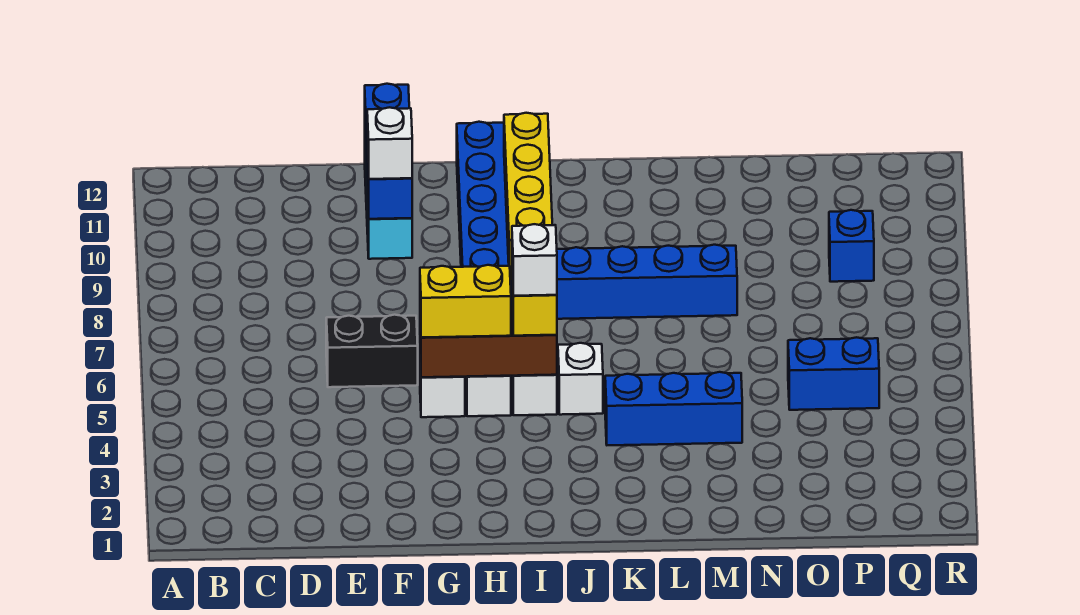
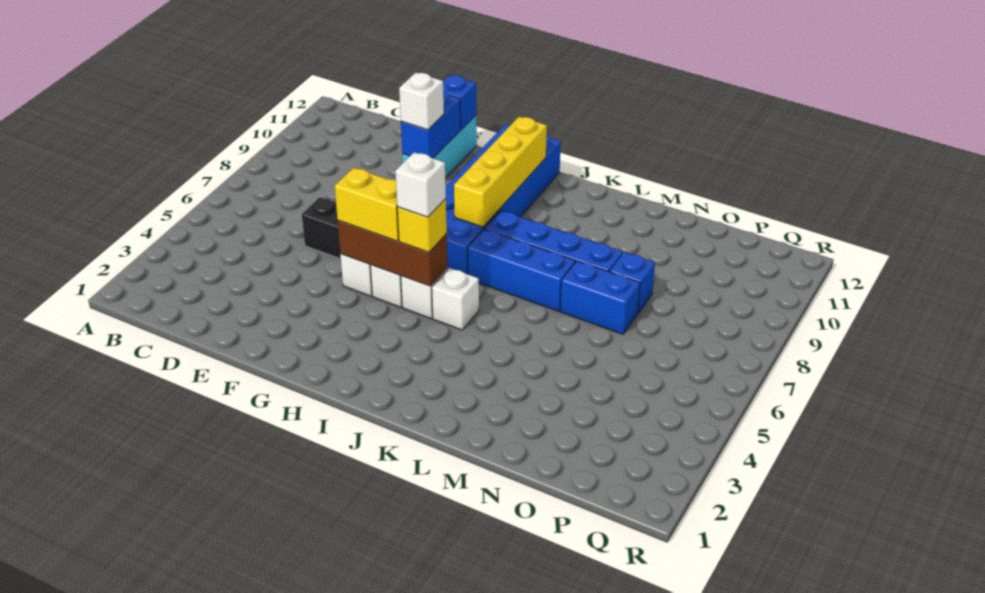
blue 1x3 brick [605,372,742,445] -> blue 1x3 brick moved to [468,229,575,311]
blue 1x2 brick [788,337,879,410] -> blue 1x2 brick moved to [560,261,640,334]
blue 1x1 brick [829,210,874,282] -> blue 1x1 brick moved to [610,252,655,313]

